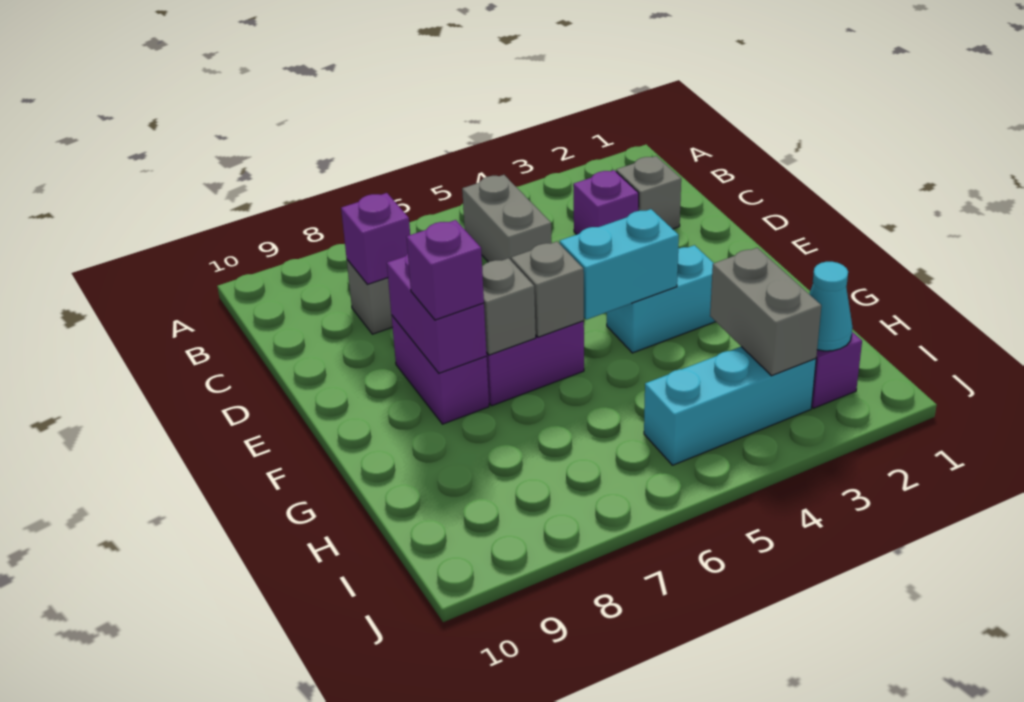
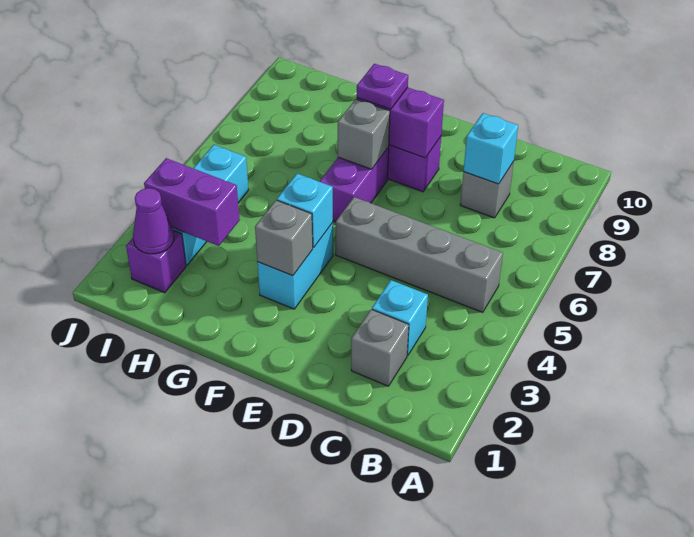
grey 1x2 brick [462,175,552,262] -> grey 1x4 brick [336,197,503,312]
purple 1x1 brick [573,170,639,234] -> cyan 1x1 brick [372,280,428,356]
purple 1x1 brick [341,193,410,284] -> cyan 1x1 brick [463,113,518,184]
cyan 1x2 brick [560,209,679,320] -> cyan 1x1 brick [277,174,333,248]
grey 1x1 brick [511,242,584,337] -> grey 1x1 brick moved to [255,200,313,276]
purple 1x1 brick [407,220,484,320] -> purple 1x1 plate [357,64,408,109]
grey 1x2 brick [710,248,821,376] -> purple 1x2 brick [144,158,240,246]
cyan 1x1 cone [809,262,852,351] -> purple 1x1 cone [133,188,174,254]

